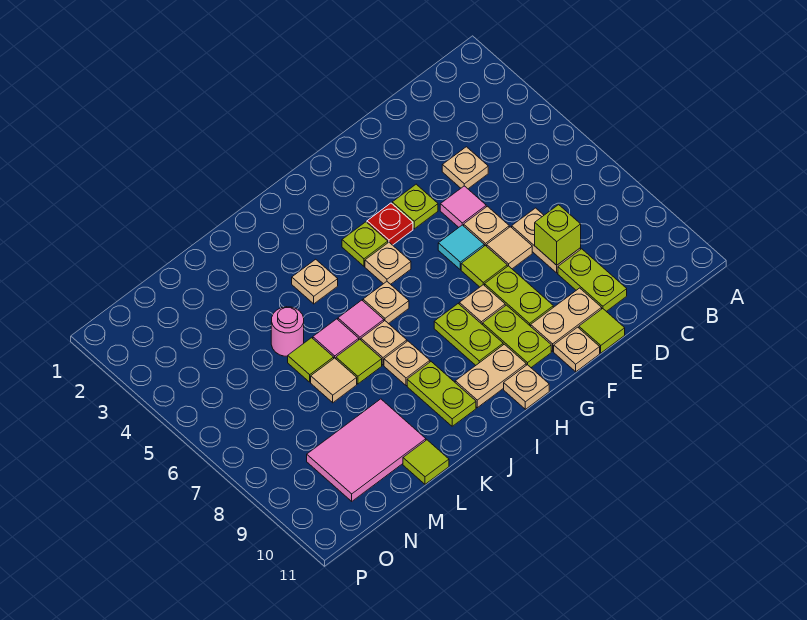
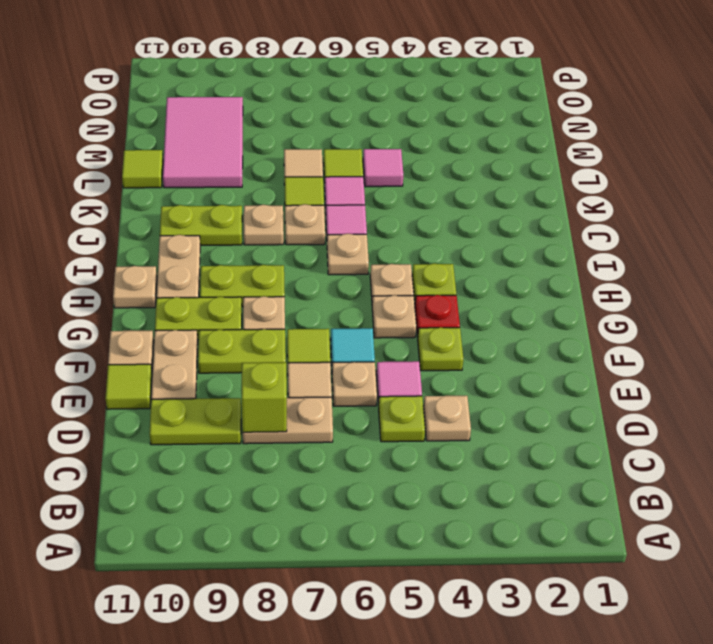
none -> lime 1x1 plate [378,396,425,442]
tan 1x1 plate [292,259,338,304] -> tan 1x1 plate moved to [372,295,416,338]
pink 1x1 round brick [271,307,304,357] -> pink 1x1 tile [363,149,403,187]

